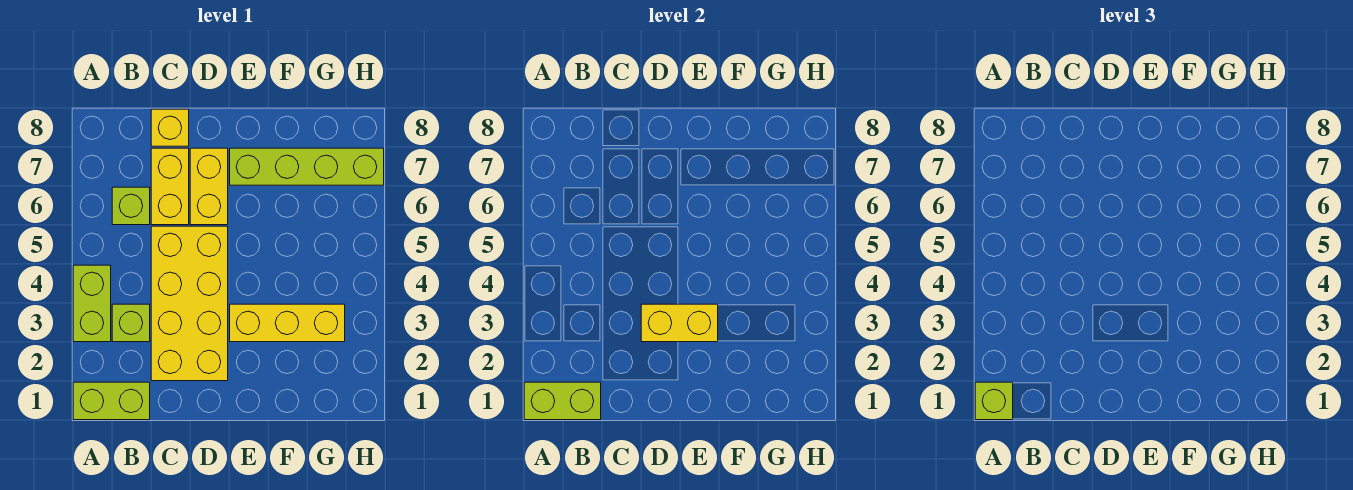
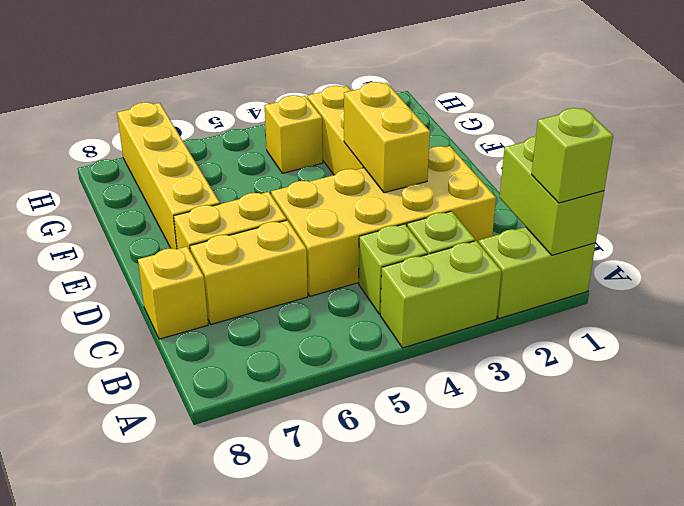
lime 1x2 brick [73,382,150,420] -> lime 1x2 brick turned to [479,227,596,318]
lime 1x1 brick [112,187,150,225] -> lime 1x1 brick moved to [359,224,427,314]
lime 1x4 brick [230,148,384,185] -> yellow 1x4 brick [117,102,220,249]
none -> yellow 1x1 brick [265,95,323,173]

